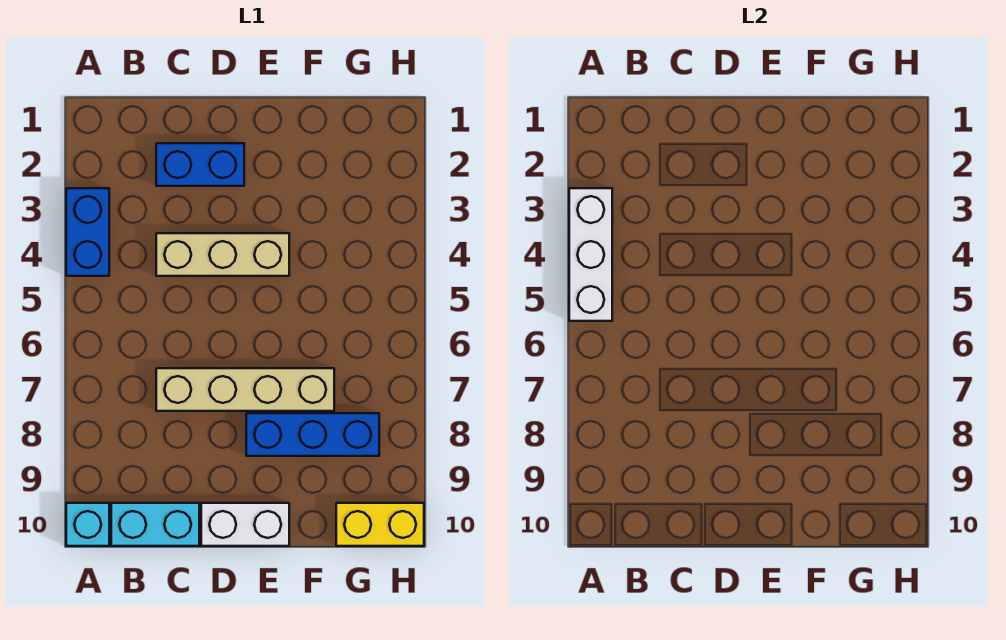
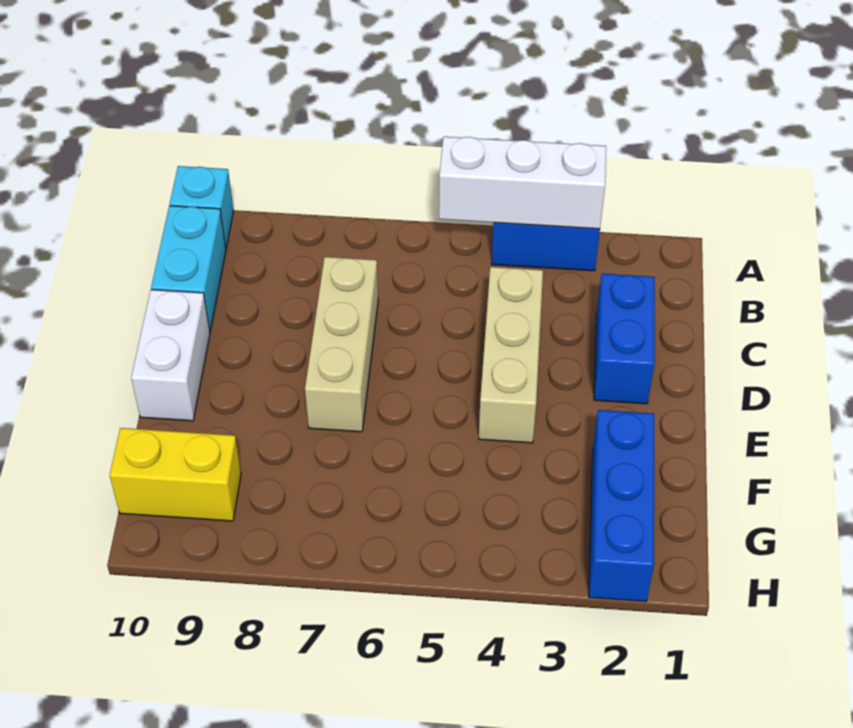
tan 1x4 brick [156,368,334,411] -> tan 1x3 brick [305,257,378,432]
blue 1x3 brick [246,413,379,456] -> blue 1x3 brick moved to [589,410,654,601]
yellow 1x2 brick [336,503,424,546] -> yellow 1x2 brick turned to [110,428,241,521]

